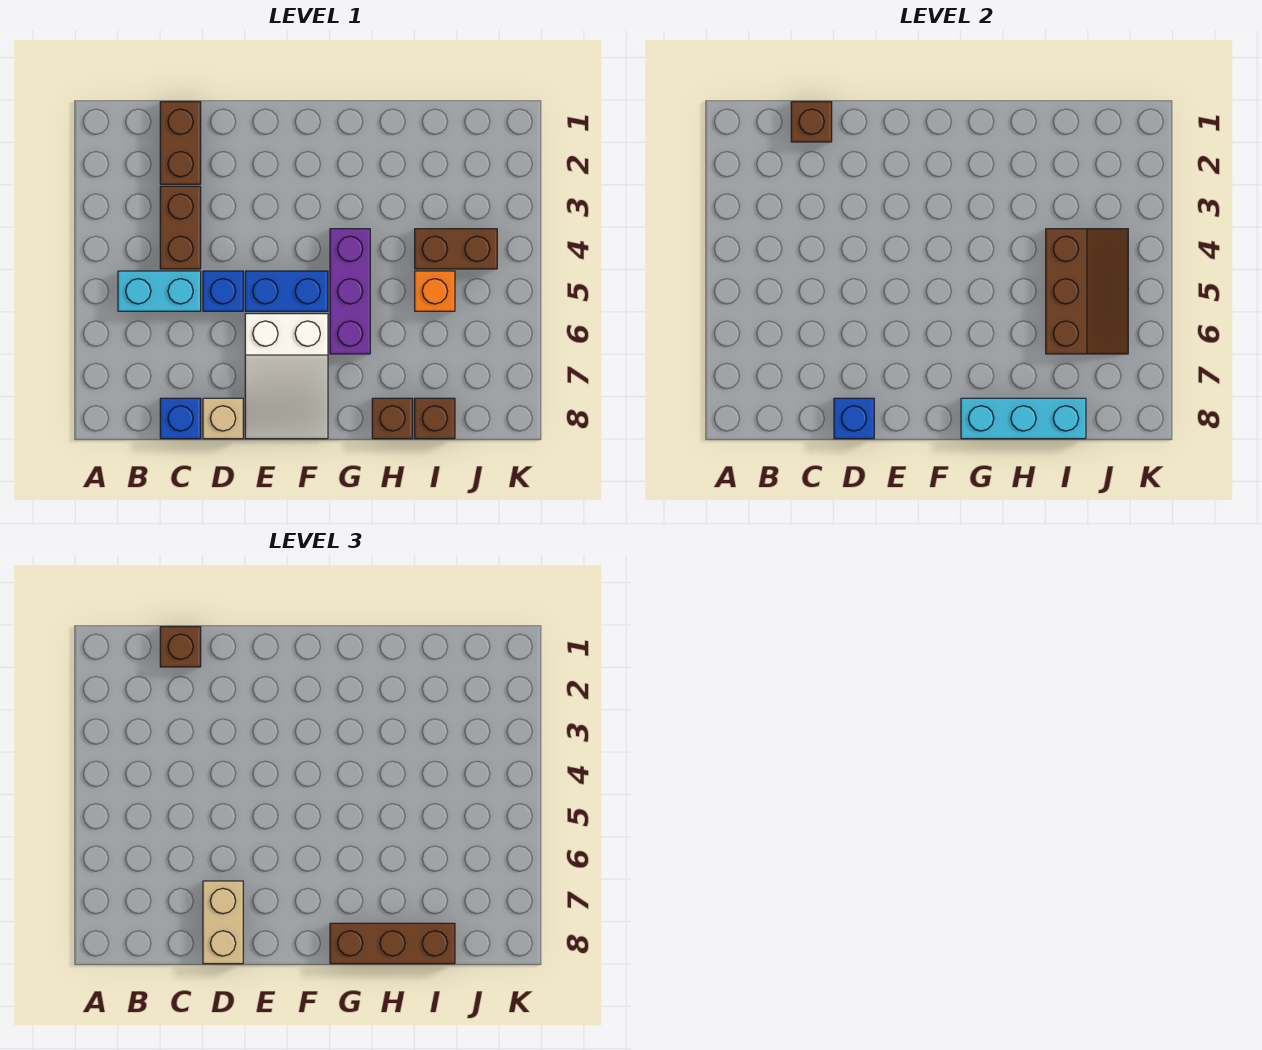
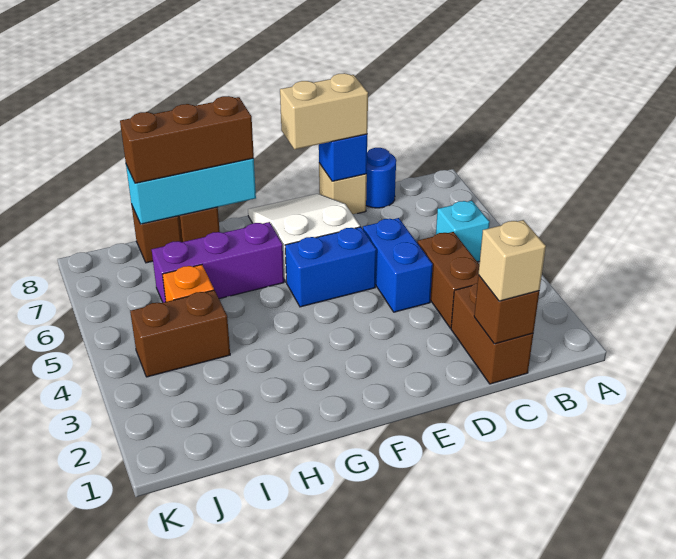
cyan 1x2 brick [118,271,201,311] -> cyan 1x1 brick [436,201,490,262]
brown 1x1 brick [160,627,201,667] -> tan 1x1 brick [478,220,546,301]
blue 1x1 brick [160,398,201,439] -> blue 1x1 round brick [366,148,396,208]
blue 1x1 brick [203,271,243,311] -> blue 1x2 brick [363,218,433,312]
tan 1x2 brick [203,881,243,964] -> tan 1x2 brick turned to [280,73,368,149]
purple 1x3 brick [330,229,370,354] -> purple 1x3 brick turned to [152,222,284,303]
brown 2x3 slope [1046,229,1128,354] -> none

